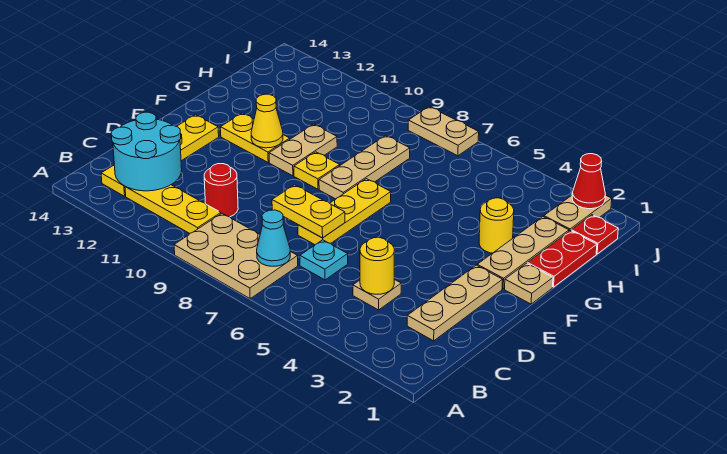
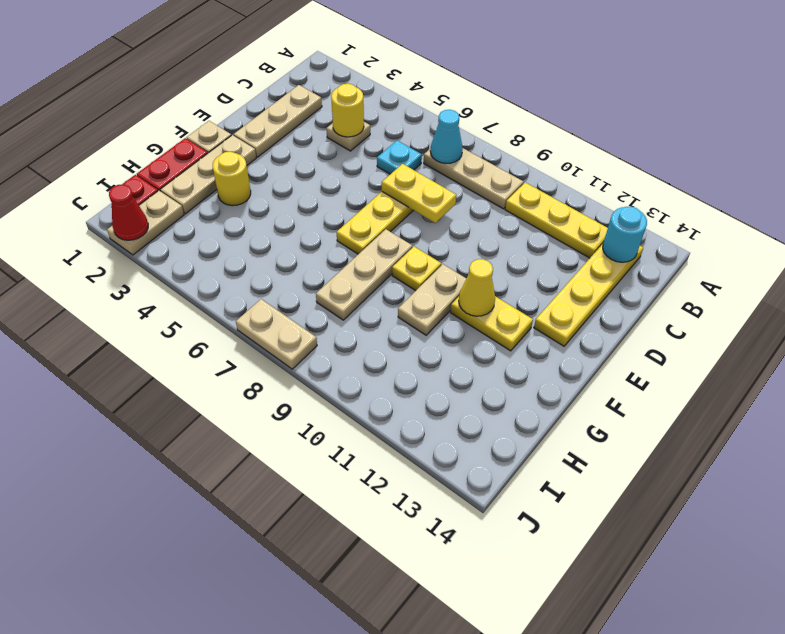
tan 2x3 plate [174,213,298,299] -> tan 1x3 plate [424,148,524,209]
cyan 2x2 round brick [111,112,182,191] -> cyan 1x1 round brick [603,206,647,262]
red 1x1 round brick [204,164,238,217] -> none

